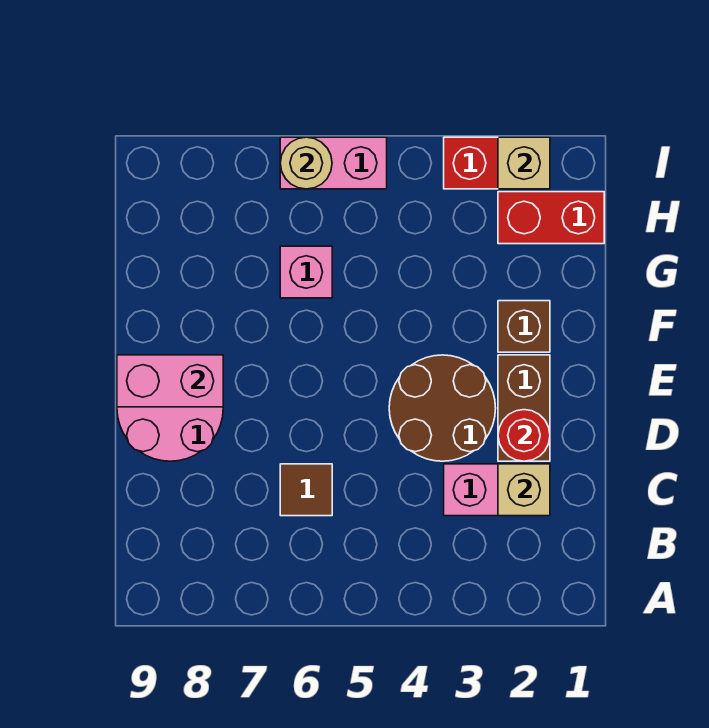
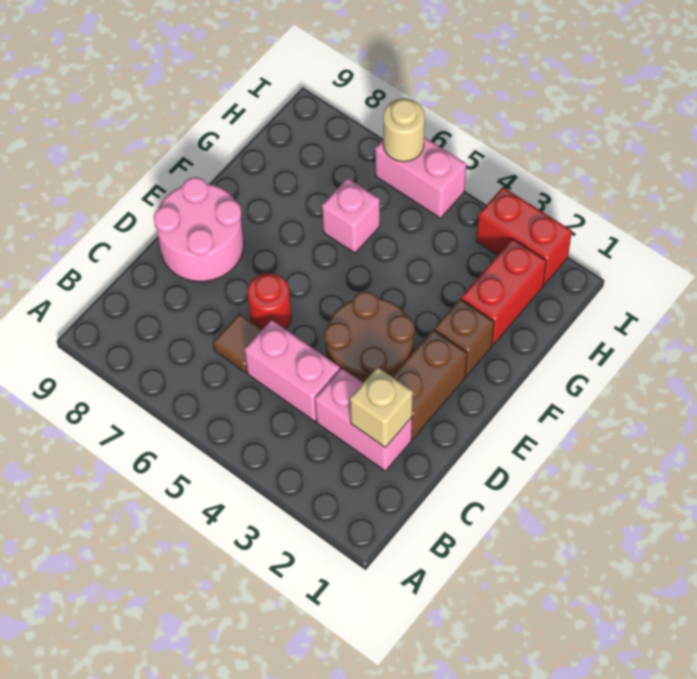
red 1x1 round brick [498,410,550,461] -> red 1x1 round brick moved to [247,273,292,329]
pink 1x2 brick [117,355,223,407] -> pink 1x2 brick moved to [244,320,340,421]
red 1x2 brick [498,192,604,244] -> red 1x2 brick turned to [461,239,546,345]
tan 1x1 brick [498,137,550,189] -> none

